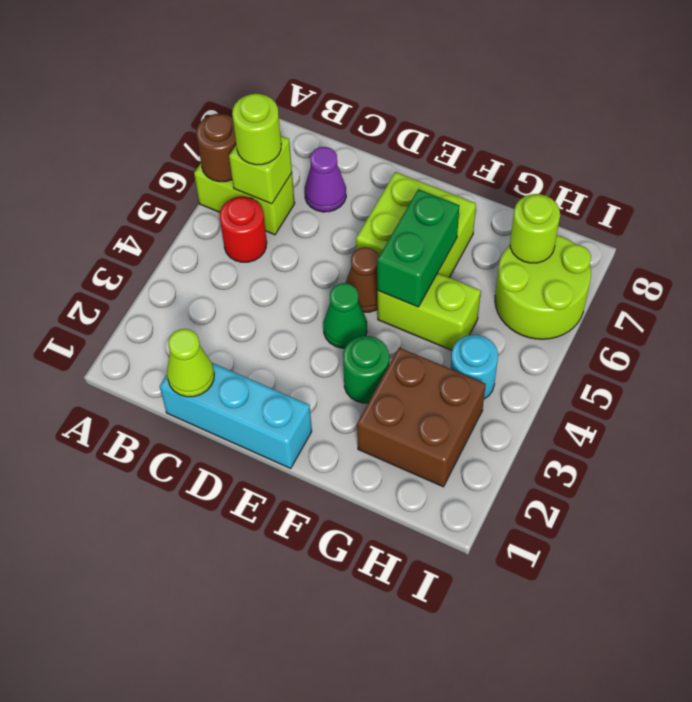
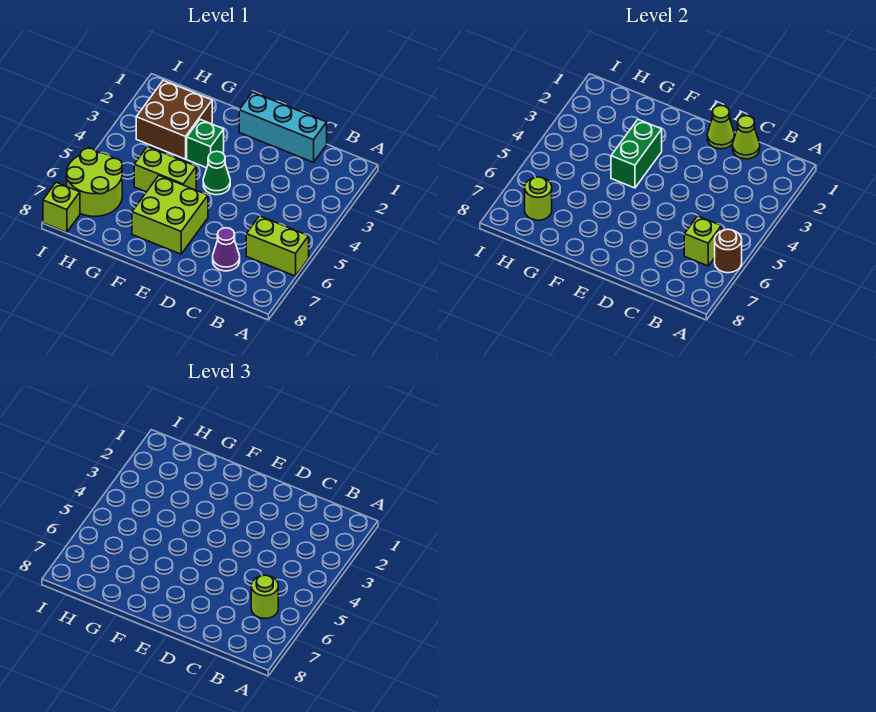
red 1x1 round brick [220,197,267,262] -> none
none -> lime 1x1 cone [707,105,734,149]
brown 1x1 cone [346,247,379,312] -> none
green 1x1 round brick [343,336,389,403] -> green 1x1 brick [187,120,224,168]
green 1x2 brick [377,189,460,307] -> green 1x2 brick moved to [611,119,662,188]
cyan 1x1 round brick [450,335,498,399] -> none
none -> lime 1x1 brick [43,182,80,232]

